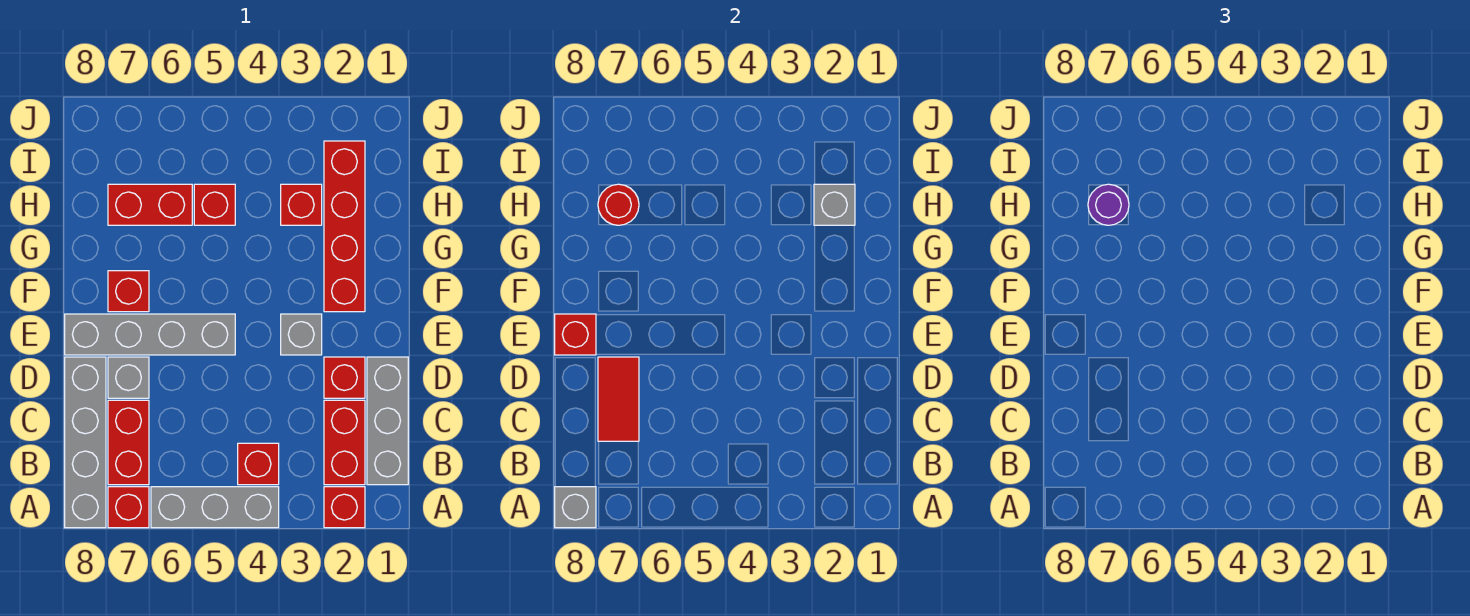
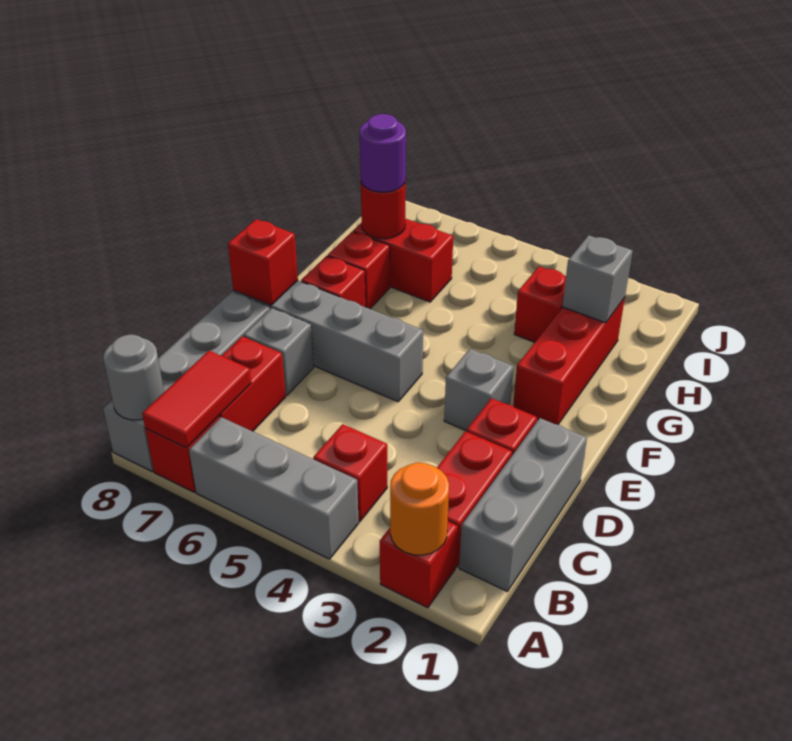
none -> orange 1x1 round brick [390,463,449,555]
grey 1x1 brick [555,487,596,528] -> grey 1x1 round brick [103,335,164,420]
red 1x2 tile [598,357,639,441] -> red 1x2 tile moved to [142,351,251,448]
red 1x4 brick [324,141,365,312] -> red 1x3 brick [513,298,625,425]
red 1x1 brick [194,184,235,225] -> red 1x1 brick moved to [328,231,390,309]

